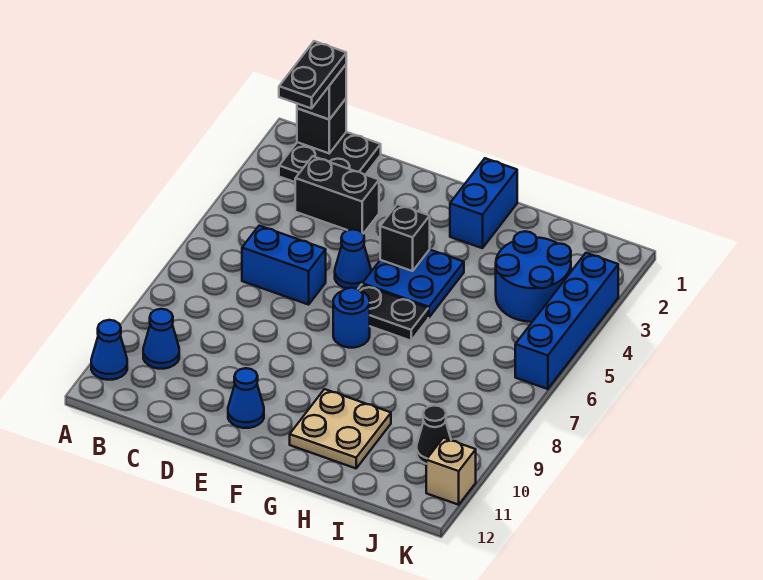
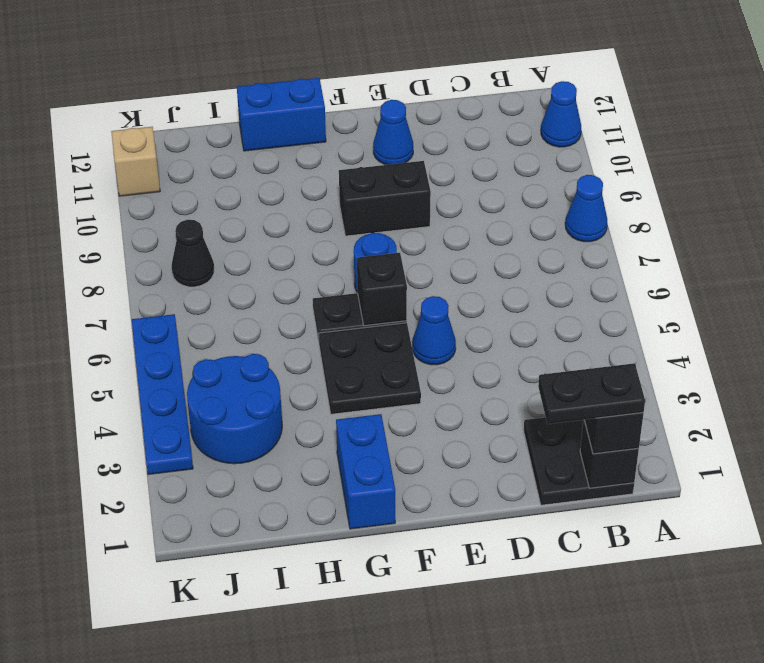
black 1x2 plate [279,41,346,109] -> black 1x2 plate turned to [538,363,645,424]
blue 1x1 cone [143,309,179,369] -> blue 1x1 cone moved to [565,175,607,242]
black 1x2 brick [295,156,379,234] -> black 1x2 brick moved to [339,161,431,236]
blue 1x2 brick [242,226,326,305] -> blue 1x2 brick moved to [237,78,326,151]
blue 2x2 plate [362,250,464,318] -> black 2x2 plate [318,323,421,414]
black 1x1 brick [380,204,430,271] -> black 1x1 brick moved to [357,253,407,326]
tan 2x2 plate [290,389,391,468] -> none
black 1x1 cone [417,405,451,464] -> black 1x1 cone moved to [172,220,214,287]
blue 1x4 brick [515,253,618,389] -> blue 1x4 plate [132,314,193,475]

